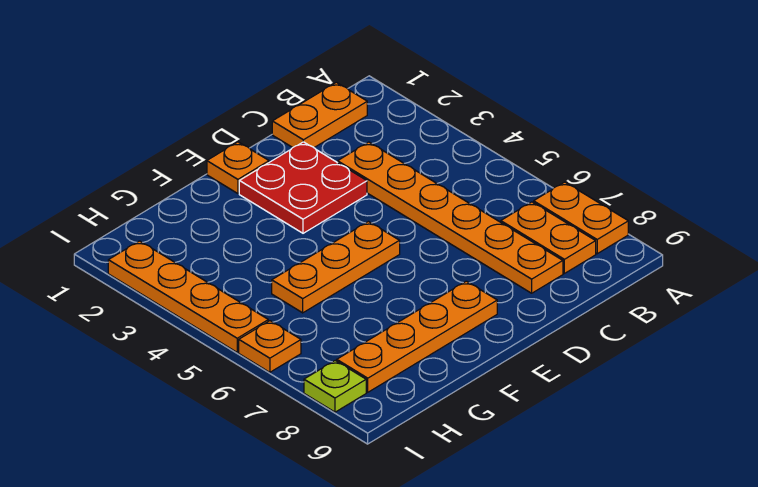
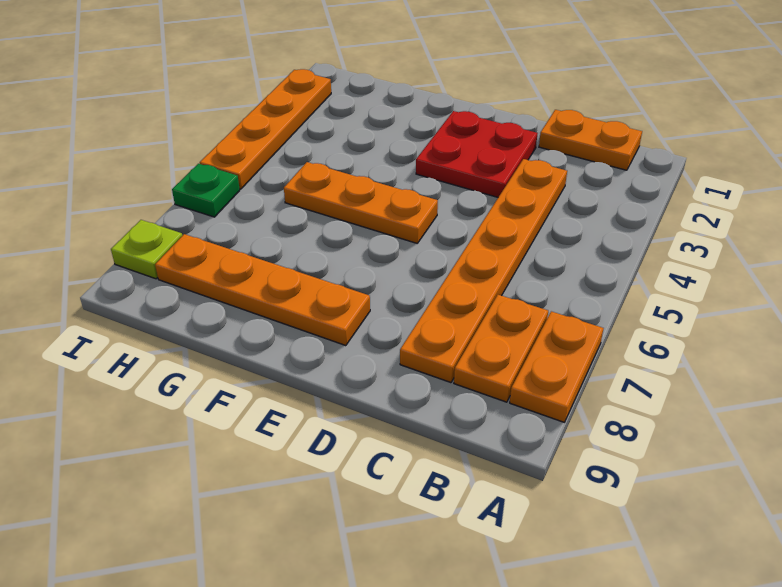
orange 1x1 plate [207,142,269,194] -> none
orange 1x1 plate [239,321,301,372] -> green 1x1 plate [172,164,240,217]

